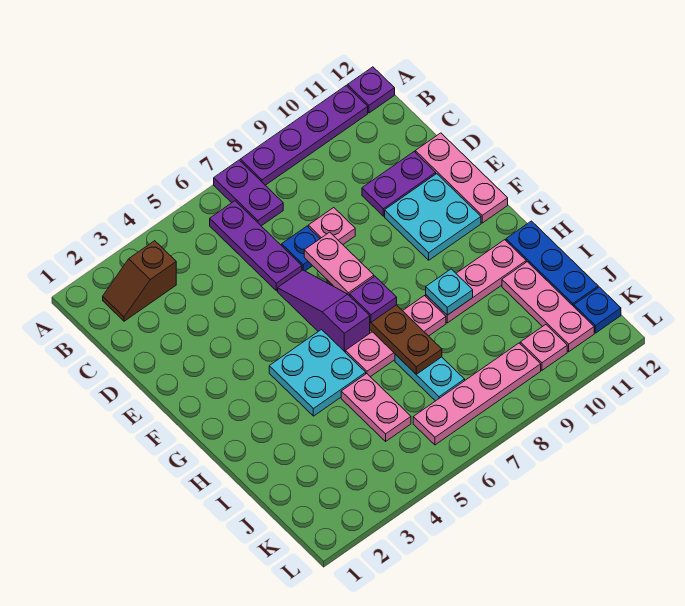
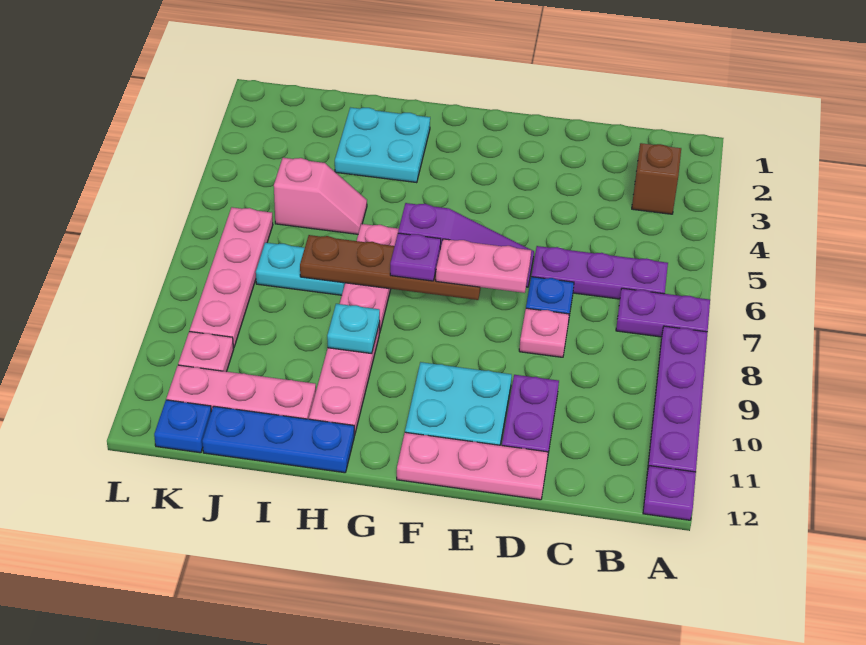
cyan 2x2 plate [269,330,366,416] -> cyan 2x2 plate moved to [335,107,430,183]
pink 1x2 plate [341,374,411,441] -> pink 1x2 slope [274,158,367,234]

